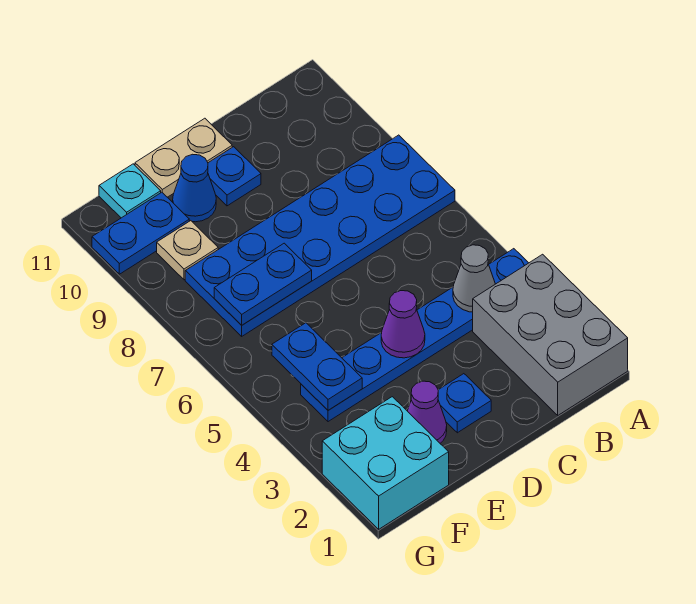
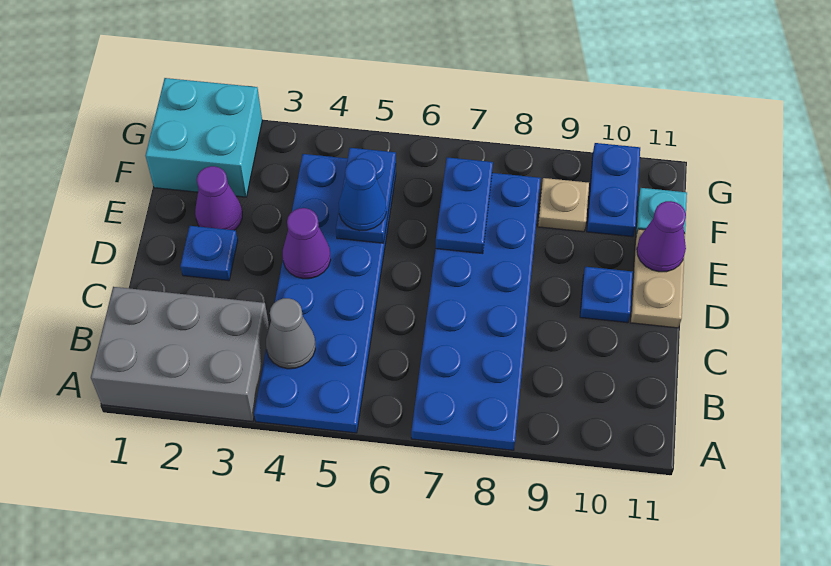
blue 1x6 plate [301,249,528,422] -> blue 2x6 plate [254,154,396,433]
blue 1x1 cone [173,154,216,222] -> blue 1x1 cone moved to [339,159,386,231]
none -> purple 1x1 cone [637,201,686,272]
blue 1x2 plate [272,323,362,410] -> blue 1x2 plate turned to [336,148,396,243]

